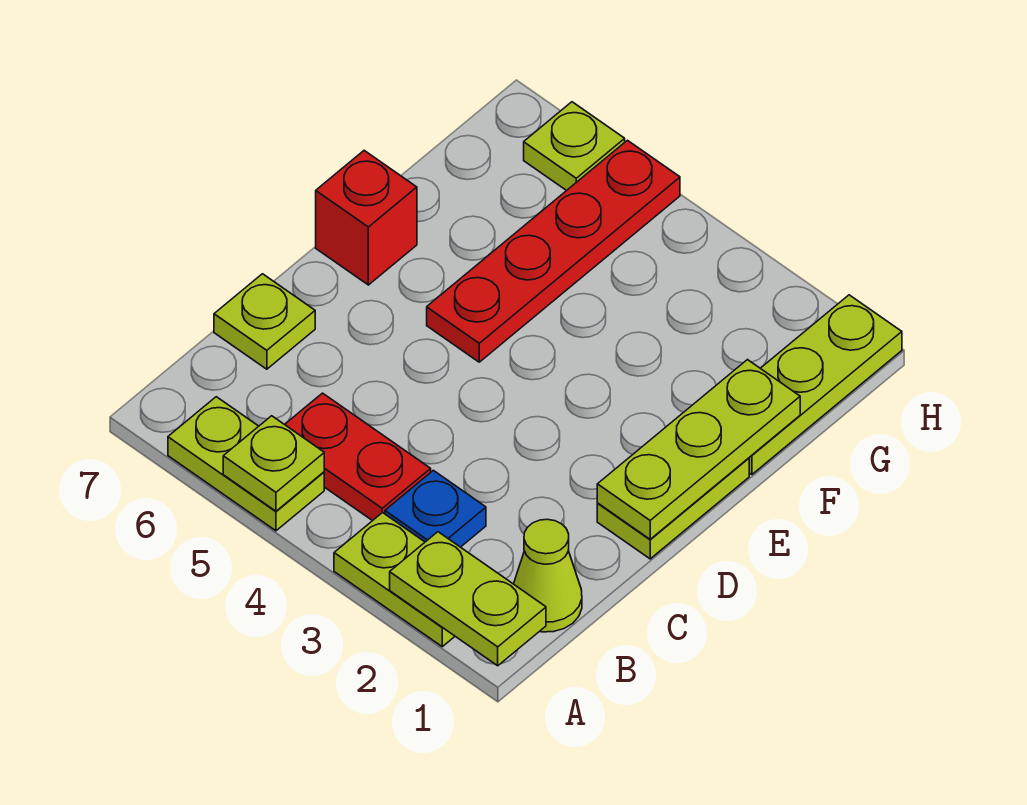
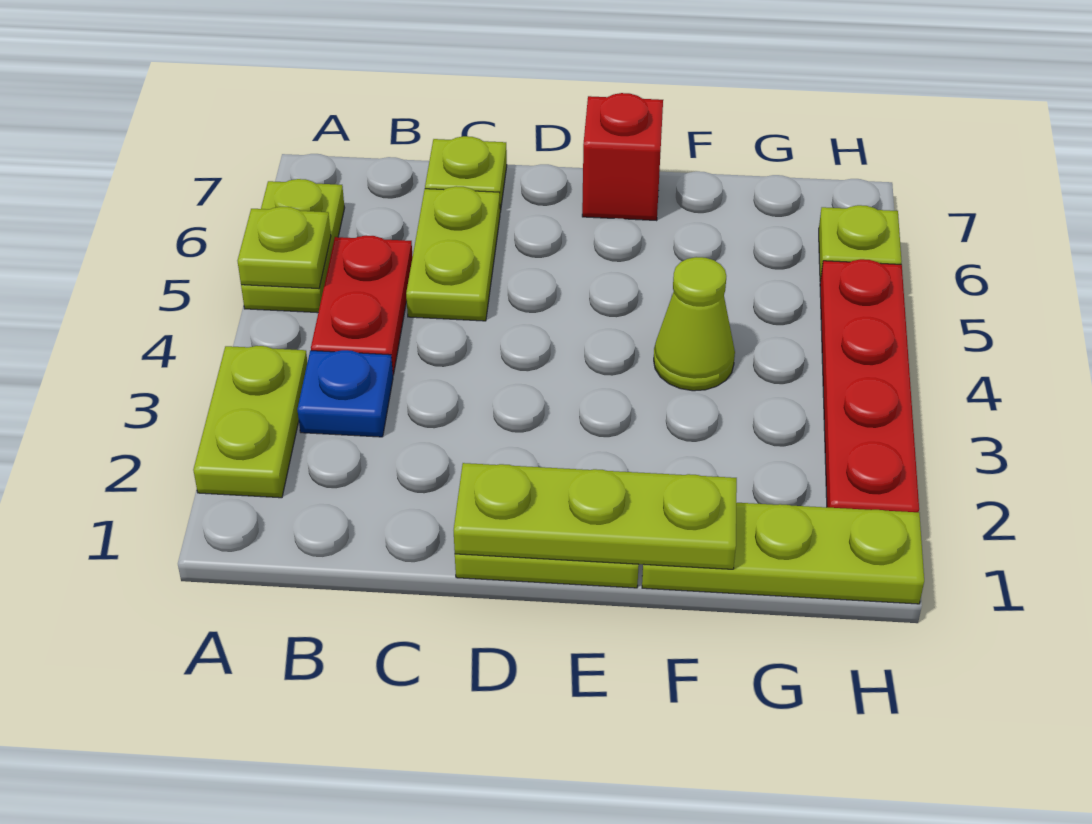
lime 1x2 plate [390,532,546,666] -> lime 1x2 plate moved to [406,186,500,321]
lime 1x1 cone [514,519,582,632] -> lime 1x1 cone moved to [654,257,735,391]
red 1x4 plate [427,140,680,362] -> red 1x4 plate turned to [820,259,919,512]

